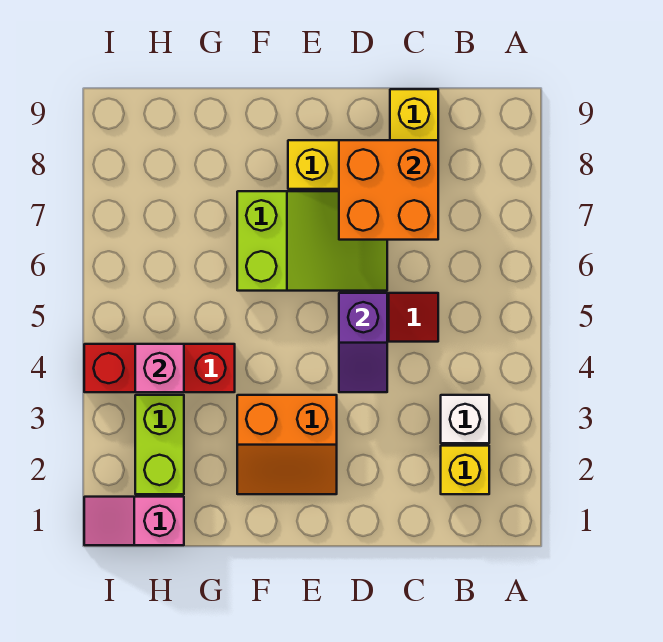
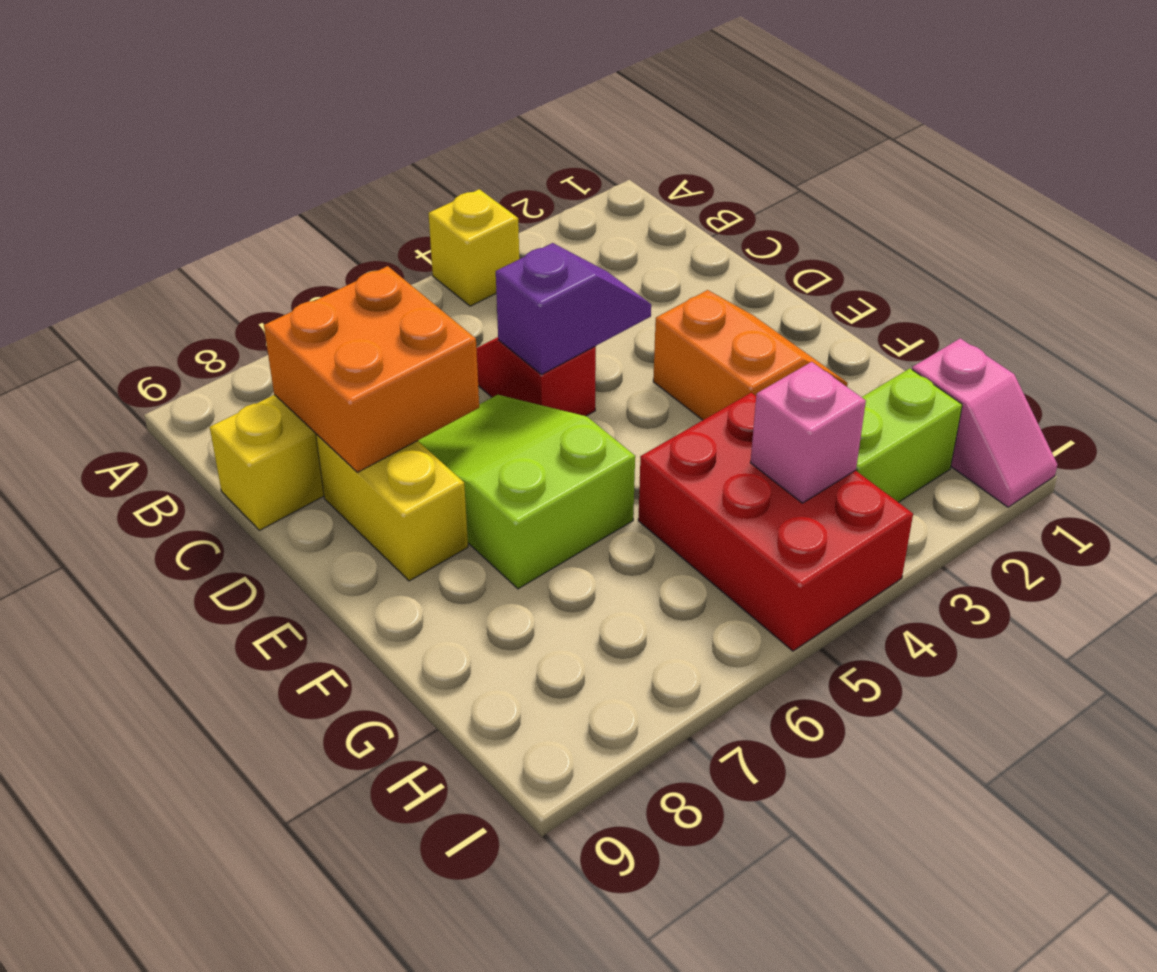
yellow 1x1 brick [441,446,489,494] -> yellow 1x1 brick moved to [428,189,519,306]
white 1x1 brick [441,395,489,443] -> none
red 1x3 brick [84,344,235,392] -> red 2x3 brick [638,393,913,651]

